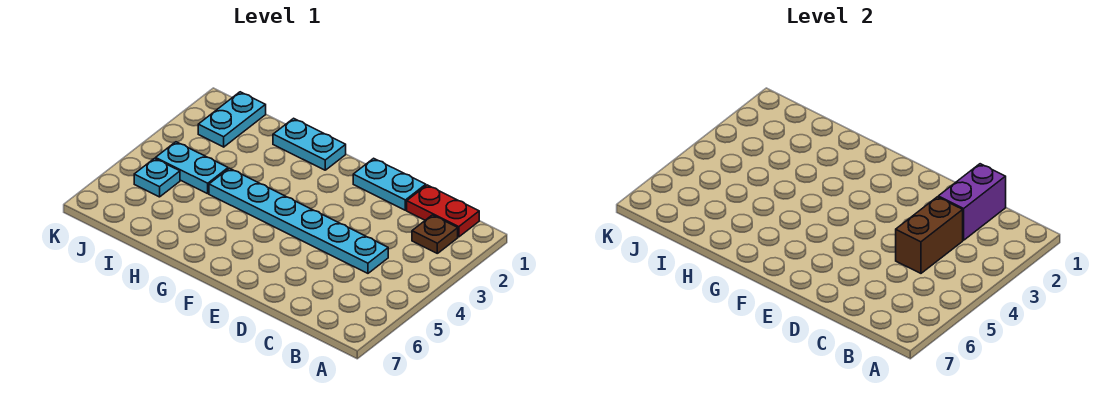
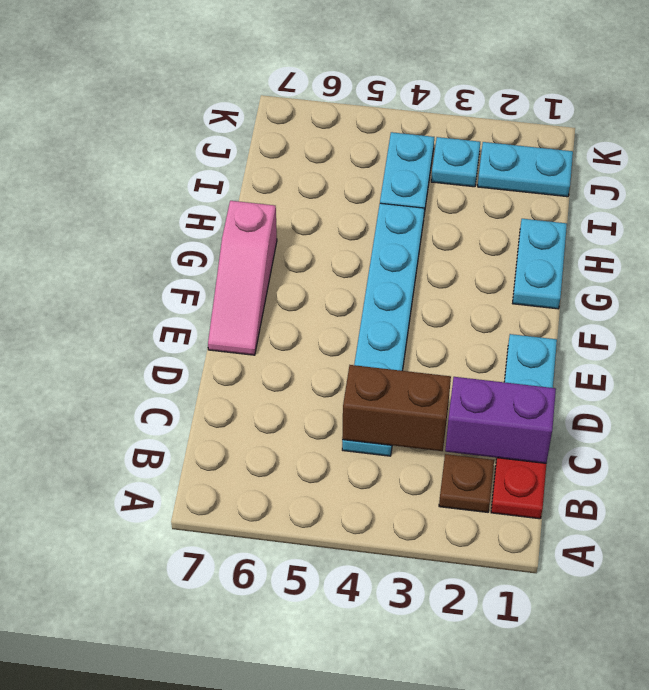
none -> pink 1x3 slope [208,201,277,355]
cyan 1x1 plate [134,158,180,197] -> cyan 1x1 plate moved to [431,137,480,187]

